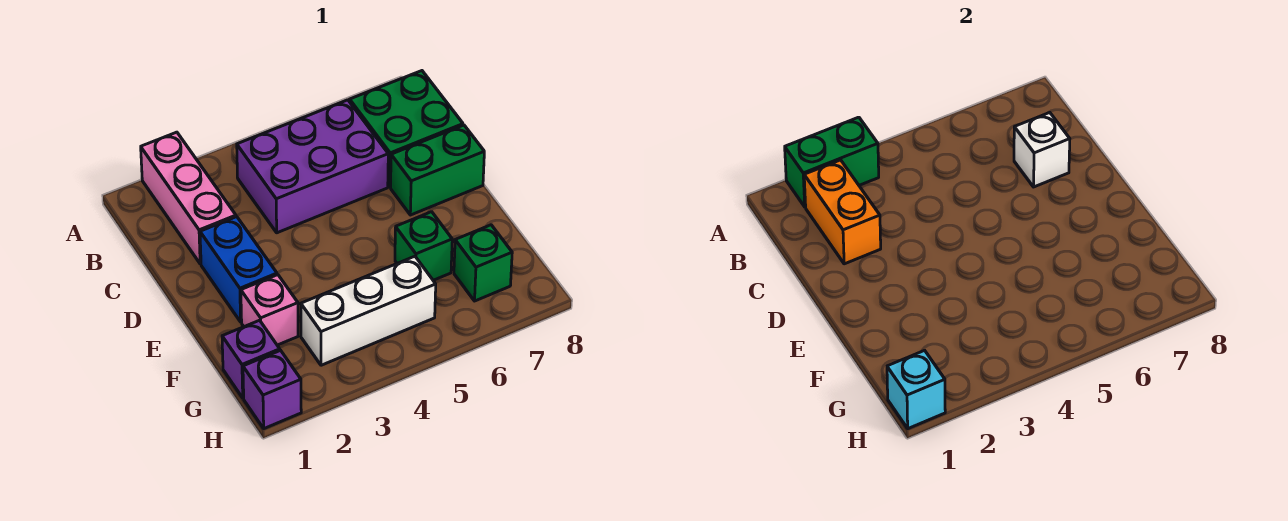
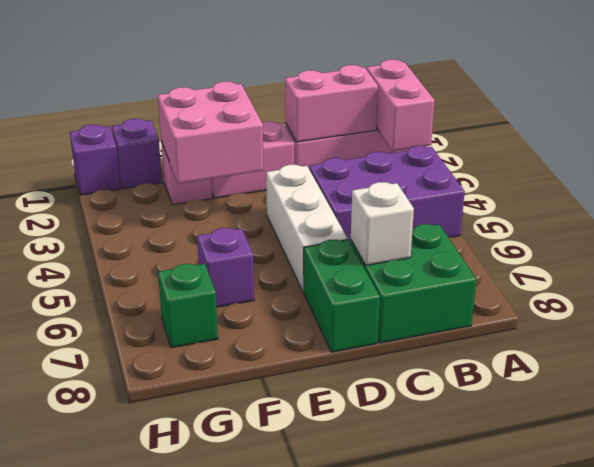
green 1x2 brick [785,117,879,207] -> pink 1x2 brick [367,60,435,151]
orange 1x2 brick [804,160,881,264] -> pink 1x2 brick [285,65,378,142]
purple 2x3 brick [237,100,388,233] -> purple 2x3 brick turned to [309,146,465,243]
blue 1x2 brick [200,217,277,322] -> pink 1x2 brick [211,122,294,198]
none -> pink 2x2 brick [158,82,264,183]
green 1x1 brick [395,212,452,280] -> purple 1x1 brick [197,228,254,307]
white 1x3 brick [301,256,436,365] -> white 1x3 brick moved to [266,165,348,292]
cyan 1x1 brick [887,350,945,429] -> none

